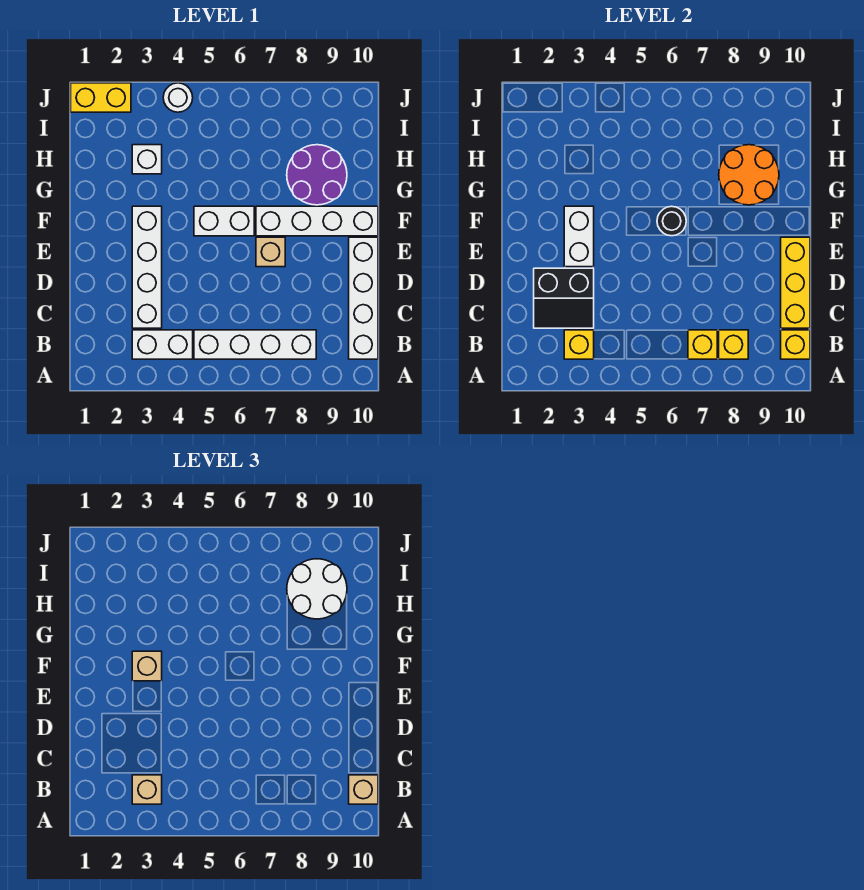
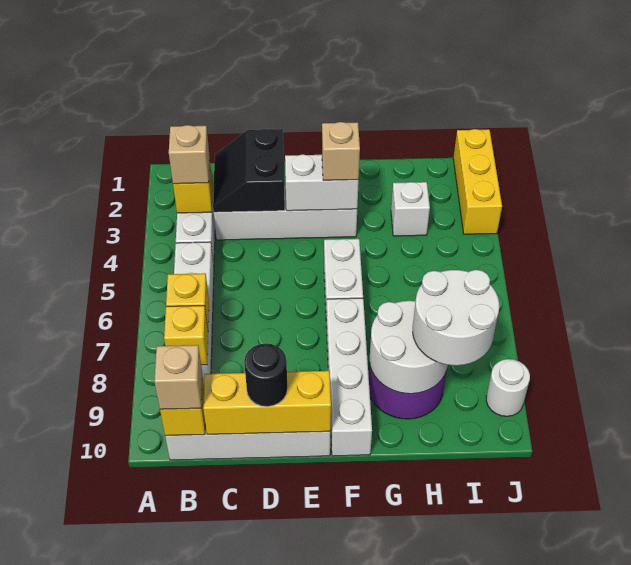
tan 1x1 brick [256,237,285,267] -> none
black 1x1 round brick [657,206,686,236] -> black 1x1 round brick moved to [244,343,287,407]
orange 2x2 round brick [719,145,779,205] -> white 2x2 round brick [370,301,448,394]
yellow 1x2 brick [71,83,131,112] -> yellow 1x3 brick [453,129,502,234]
white 1x1 round brick [163,83,193,112] -> white 1x1 round brick moved to [486,359,530,416]

